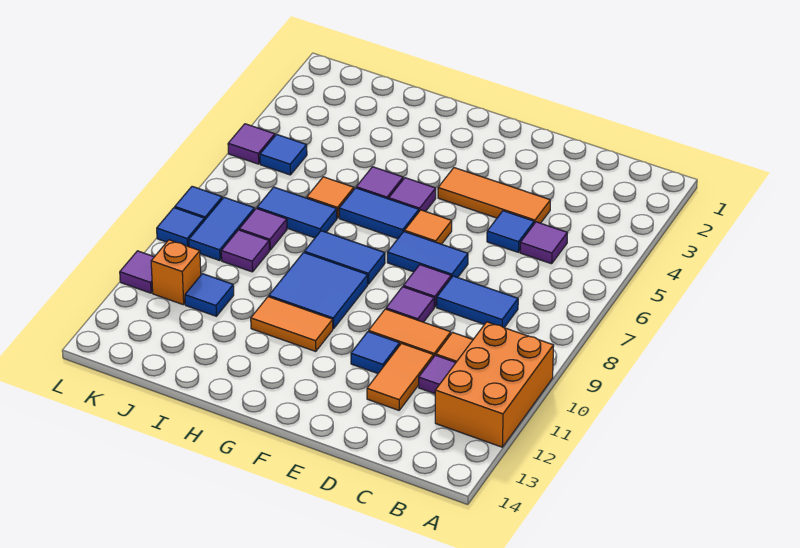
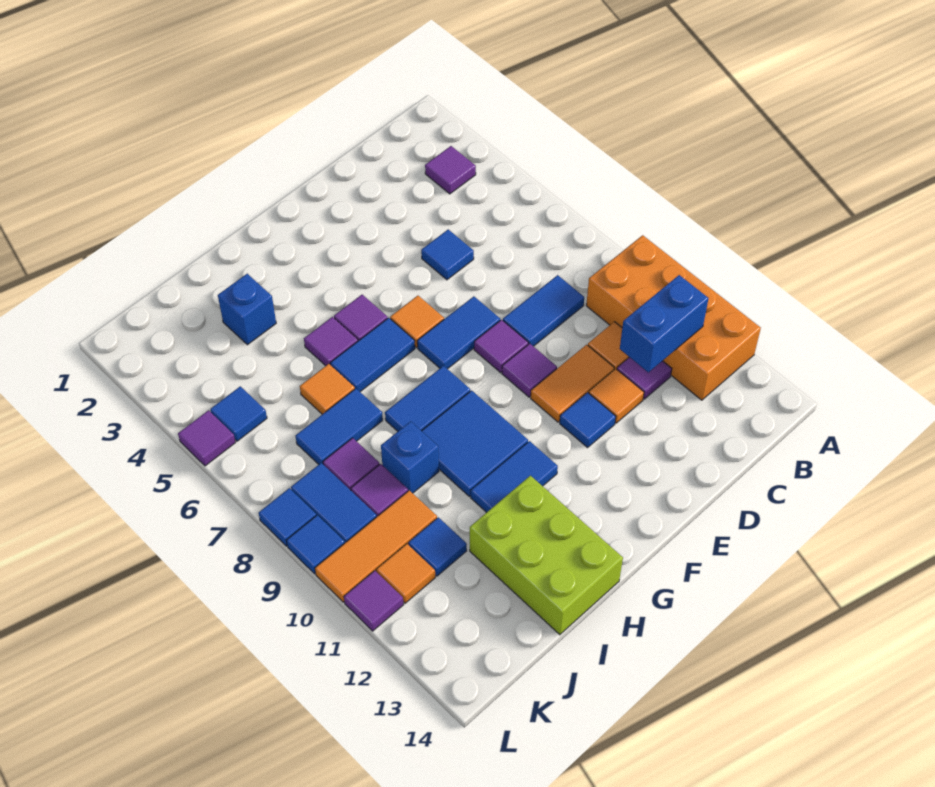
orange 2x3 brick [435,322,554,447] -> orange 2x4 brick [586,235,761,400]
none -> blue 1x2 brick [620,275,708,372]
purple 1x1 tile [520,222,567,264] -> purple 1x1 tile moved to [425,146,476,194]
orange 1x3 tile [438,168,550,223] -> orange 1x3 tile moved to [315,490,437,602]
orange 1x2 tile [367,343,434,410] -> orange 1x1 tile [589,369,644,423]
orange 1x2 tile [251,297,333,352] -> blue 1x2 tile [471,441,558,512]
none -> lime 2x3 brick [470,476,623,635]
none -> blue 1x1 brick [218,274,276,345]
none -> blue 1x1 brick [381,421,439,493]
orange 1x1 brick [151,240,201,305] -> orange 1x1 tile [376,544,435,603]

